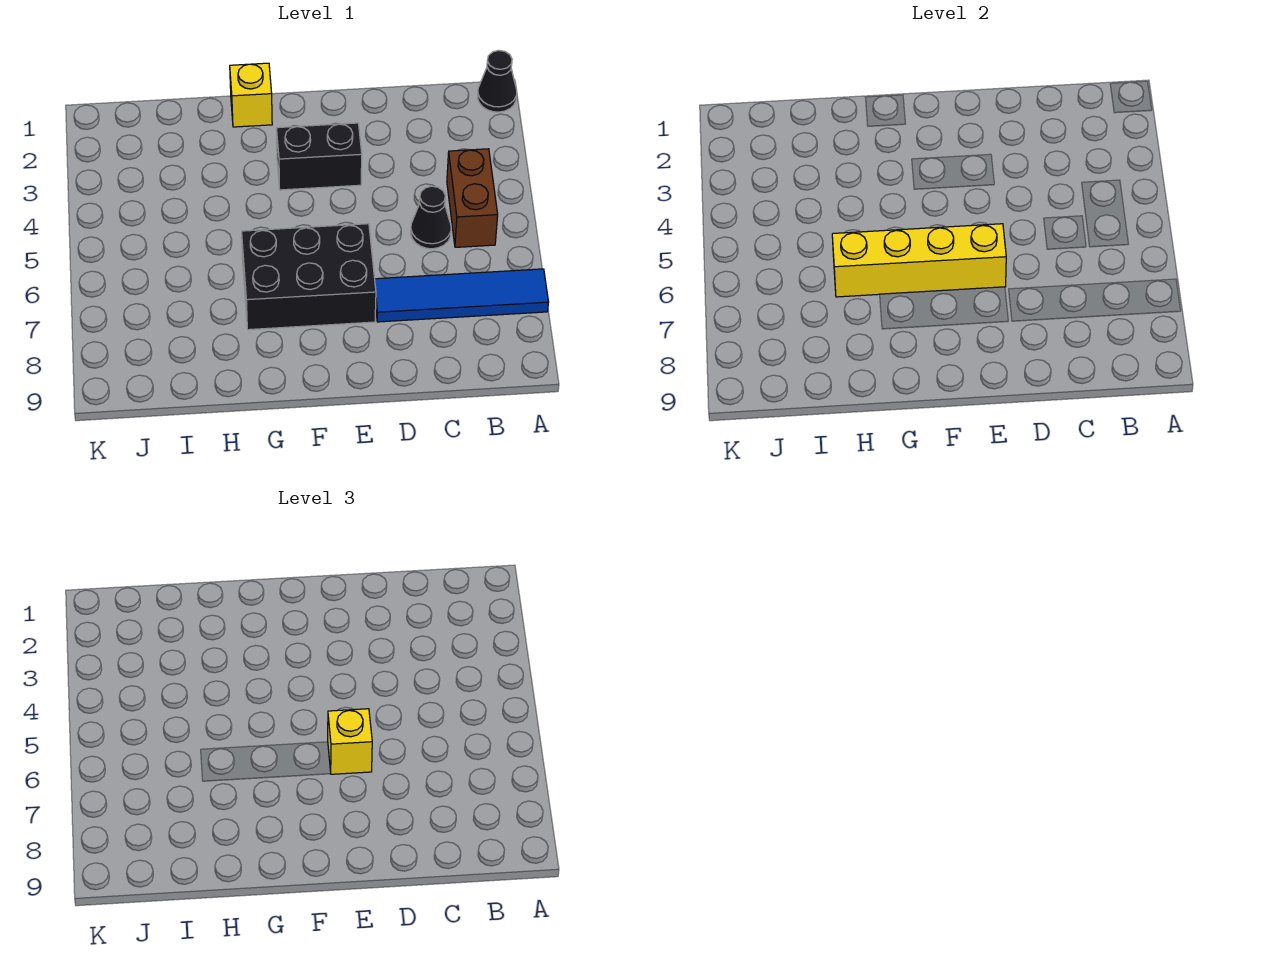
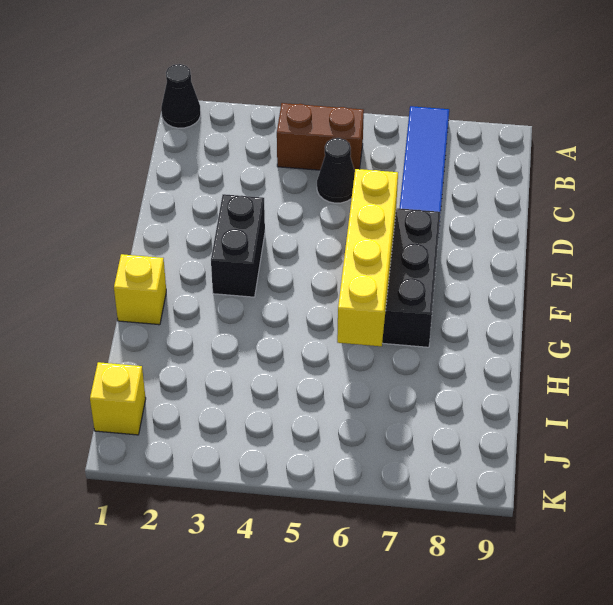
yellow 1x1 brick [328,709,372,774] -> yellow 1x1 brick moved to [90,362,146,435]

